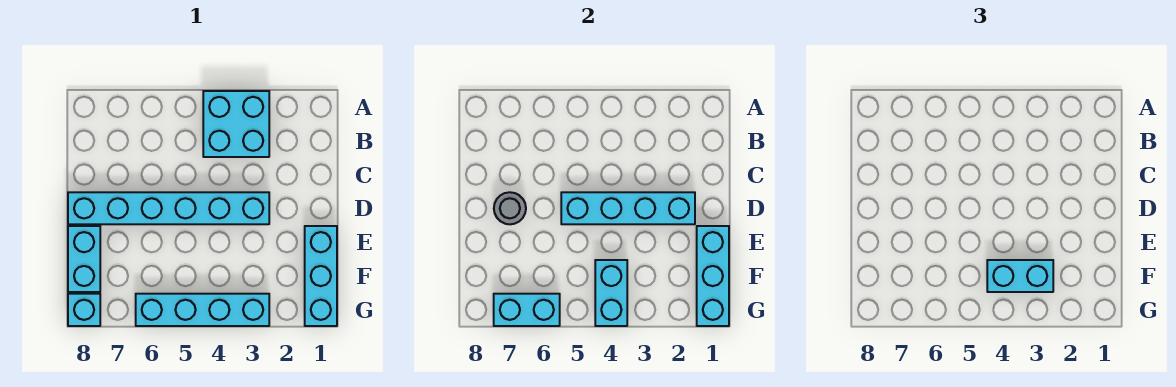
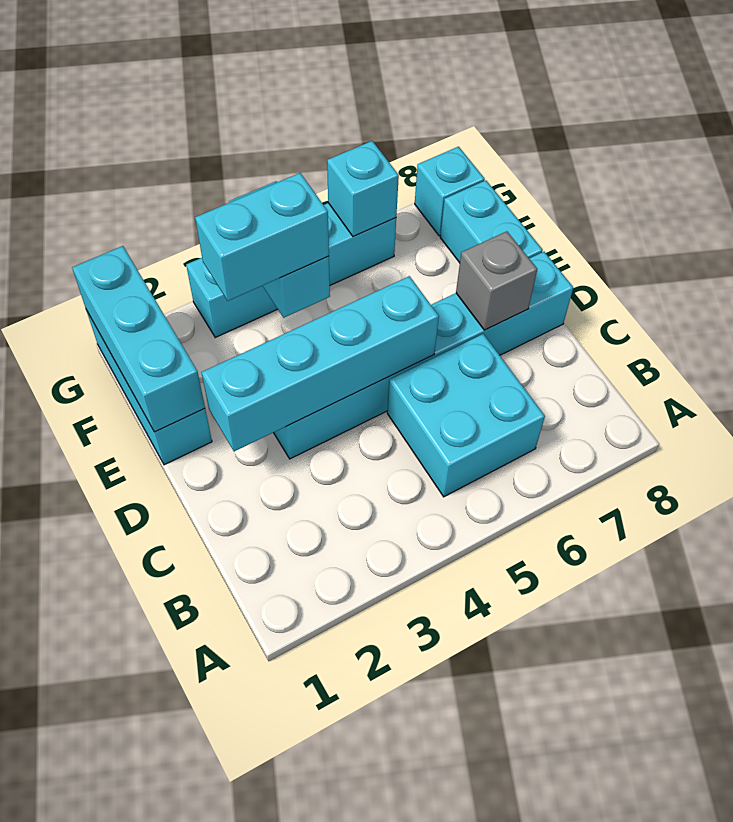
cyan 2x2 brick [203,91,269,157] -> cyan 2x2 brick moved to [387,334,545,497]
grey 1x1 round brick [494,192,526,224] -> grey 1x1 brick [456,231,537,330]
cyan 1x2 brick [494,294,560,326] -> cyan 1x1 brick [327,141,399,237]

